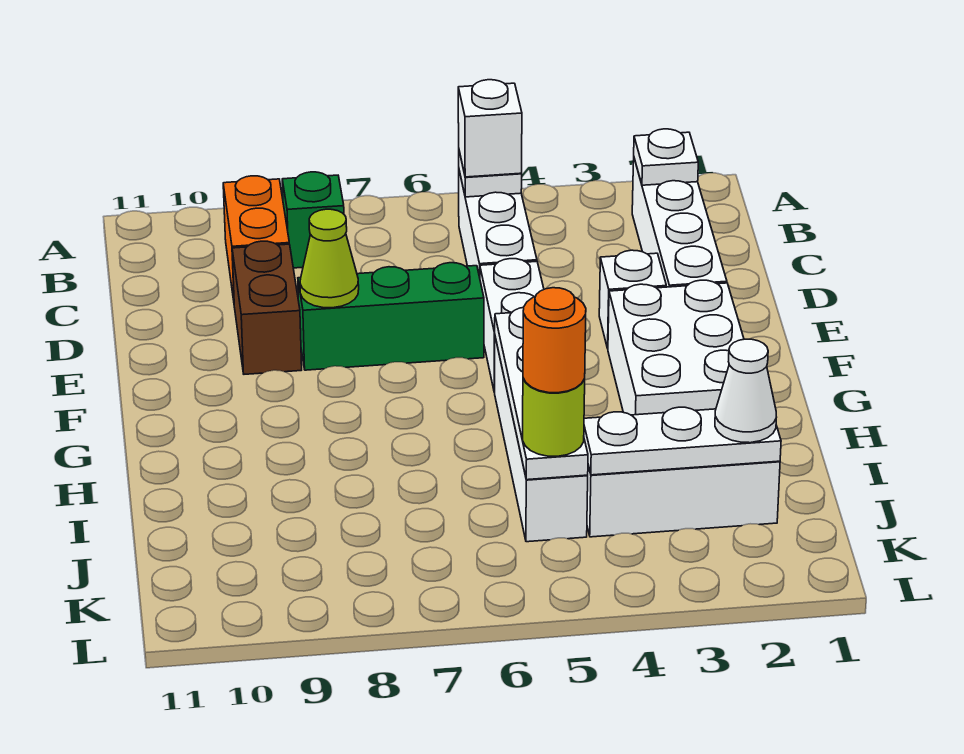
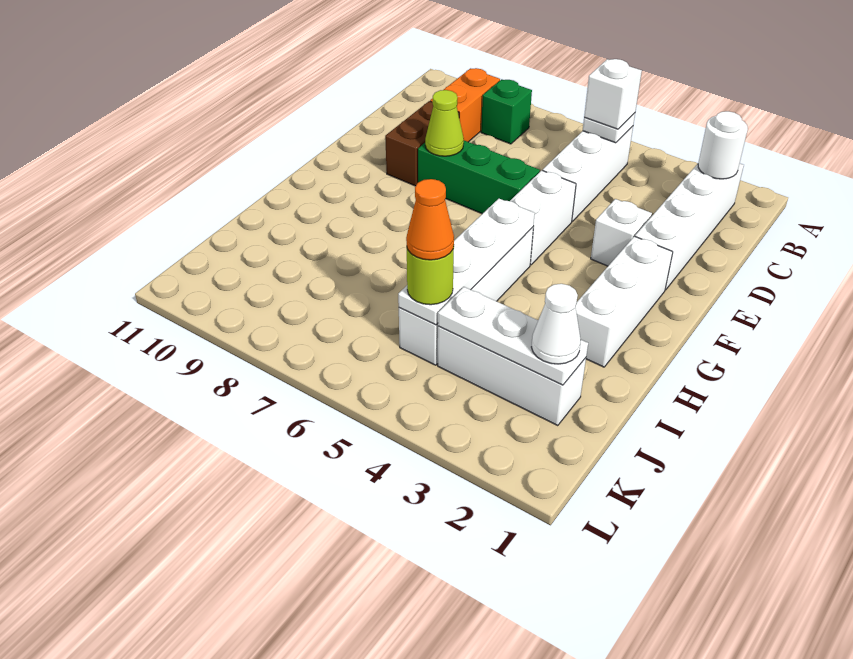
white 1x1 plate [634,129,698,185] -> white 1x1 round brick [698,111,748,179]
white 2x3 brick [608,280,744,415] -> white 1x3 brick [576,236,673,367]
orange 1x1 round brick [523,288,586,393] -> orange 1x1 cone [406,179,454,260]

